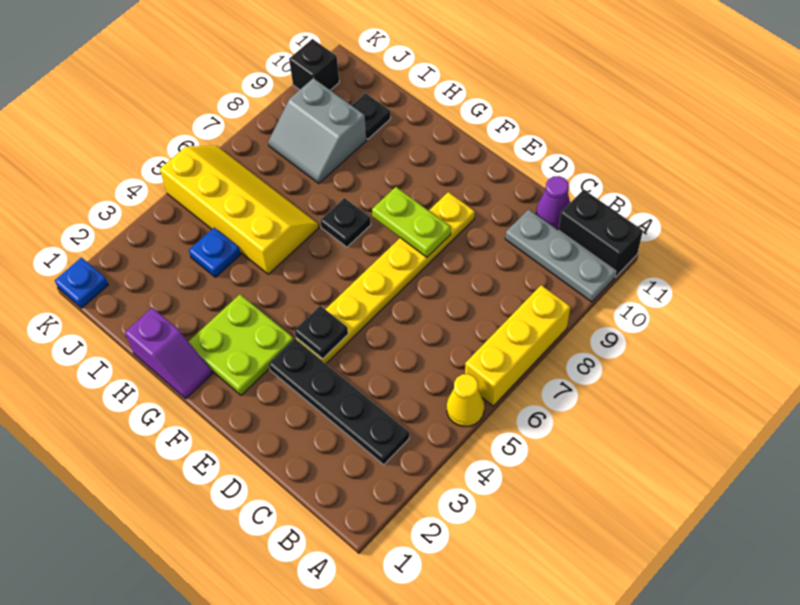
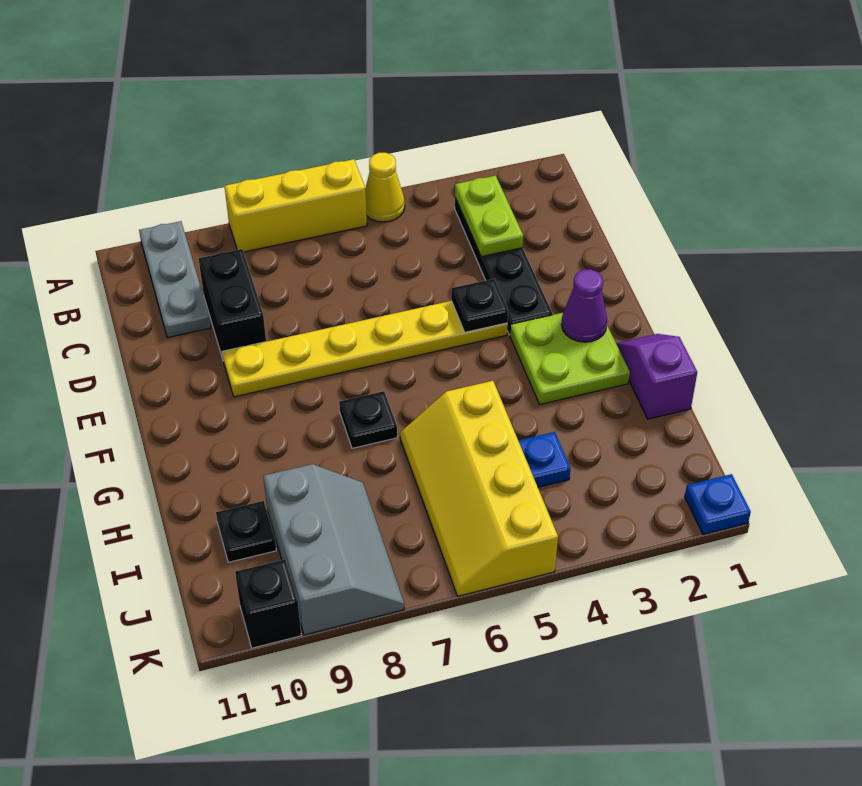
black 1x2 brick [559,190,643,277] -> black 1x2 brick moved to [199,249,266,359]
purple 1x1 cone [536,176,570,229] -> purple 1x1 cone moved to [561,269,607,342]
lime 1x2 plate [372,187,451,257] -> lime 1x2 plate moved to [455,176,523,257]
grey 2x2 slope [268,78,367,184] -> grey 2x3 slope [263,464,404,635]

